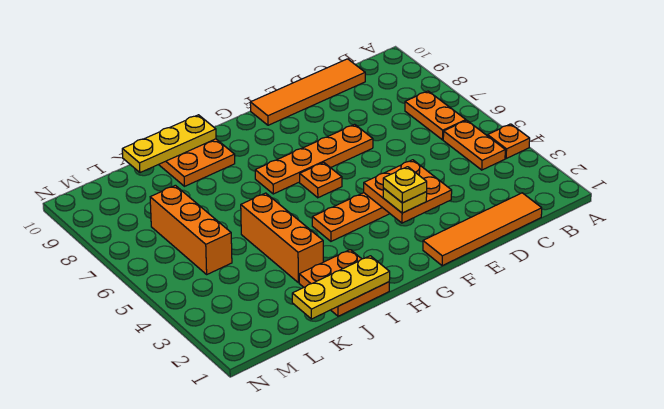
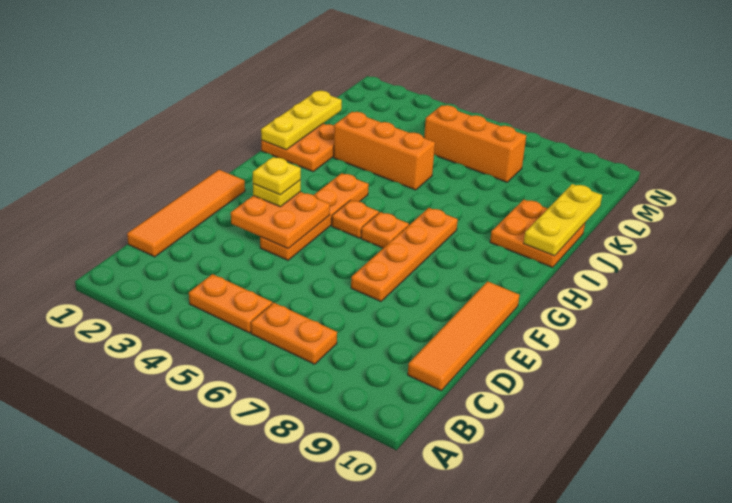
orange 1x1 plate [488,124,530,158] -> orange 1x1 plate moved to [332,200,379,238]

